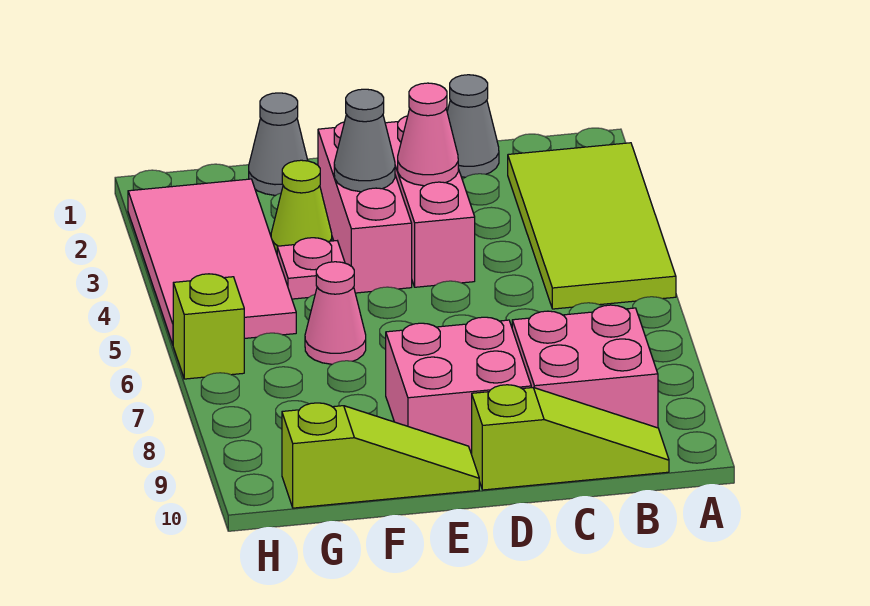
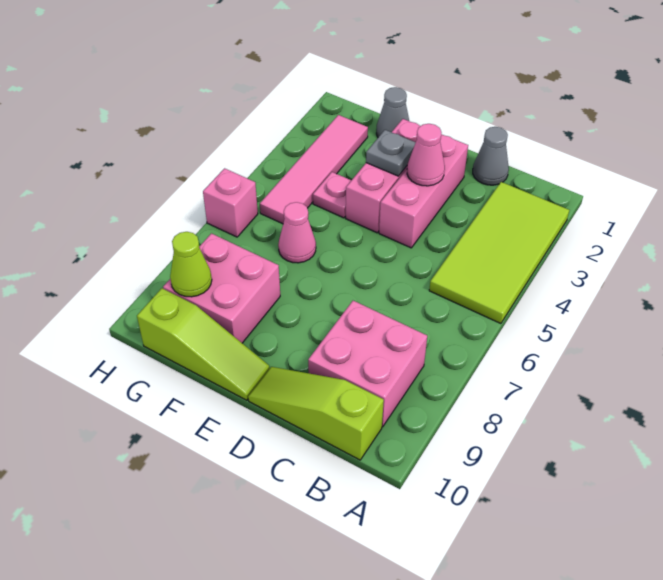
lime 1x3 slope [472,385,669,490] -> lime 1x3 slope turned to [248,367,384,460]
pink 2x2 brick [386,317,531,454] -> pink 2x2 brick moved to [163,233,280,343]
grey 1x1 cone [334,89,395,192] -> grey 1x1 plate [366,130,416,176]
lime 1x1 cone [271,160,332,253] -> lime 1x1 cone moved to [170,232,212,297]
pink 2x4 tile [128,179,296,344] -> pink 1x4 tile [260,115,368,224]
lime 1x1 brick [173,274,244,379] -> pink 1x1 brick [203,168,258,237]

